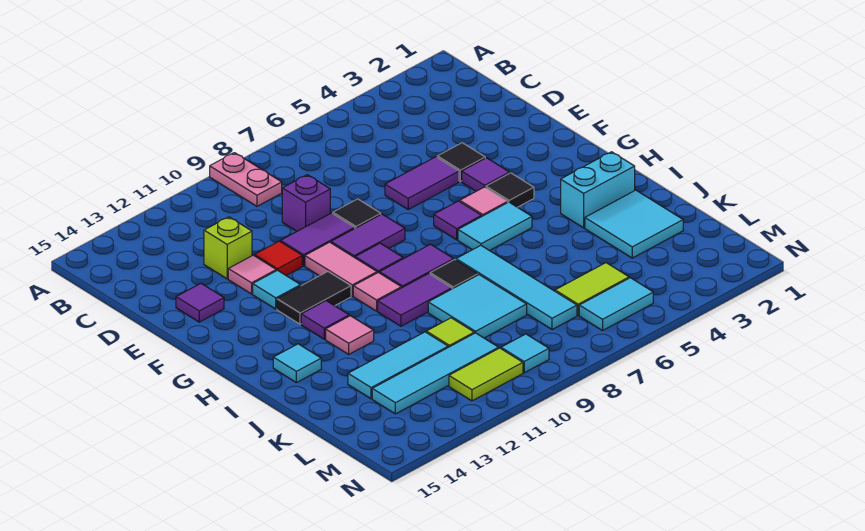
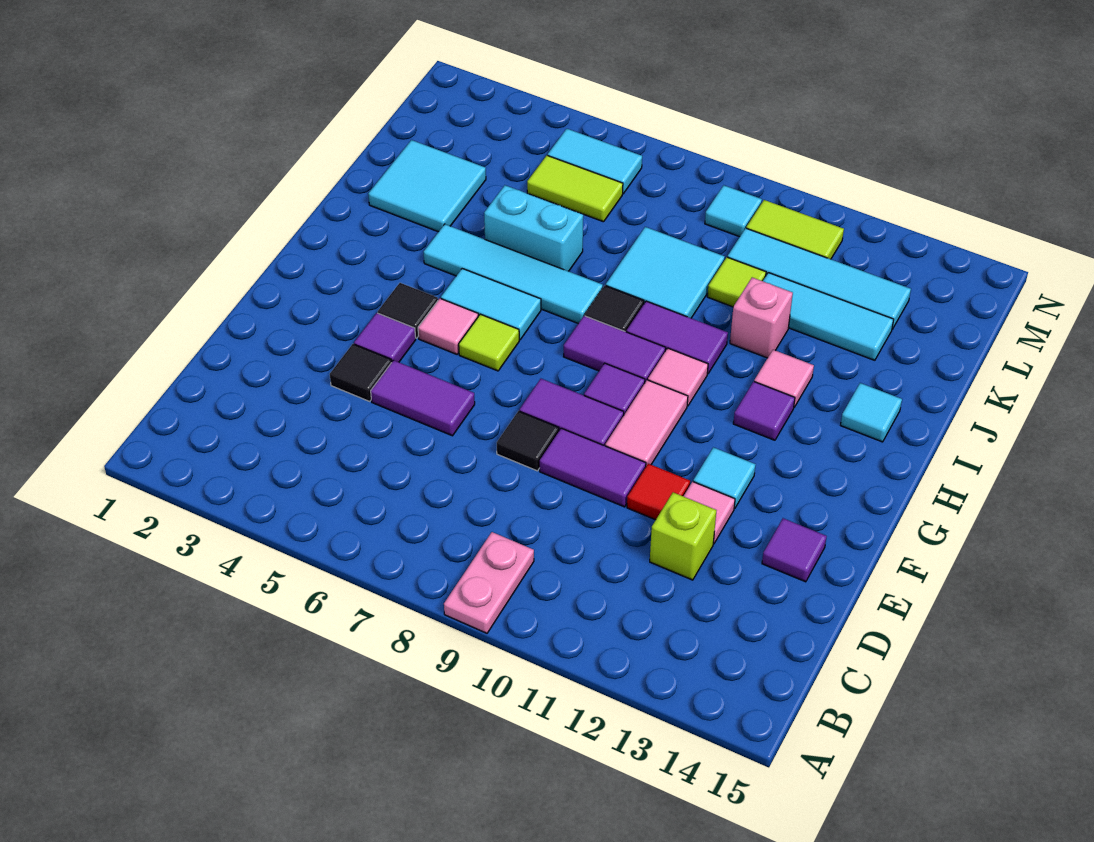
purple 1x1 brick [282,175,330,231] -> none
purple 1x1 tile [434,201,482,240] -> lime 1x1 tile [459,314,519,371]
black 1x2 tile [277,272,351,324] -> none
cyan 1x2 brick [561,152,635,228] -> cyan 1x2 brick moved to [484,185,583,271]
cyan 1x4 tile [456,246,577,330] -> cyan 1x4 tile turned to [424,224,603,323]
none -> pink 1x1 brick [730,277,793,358]

